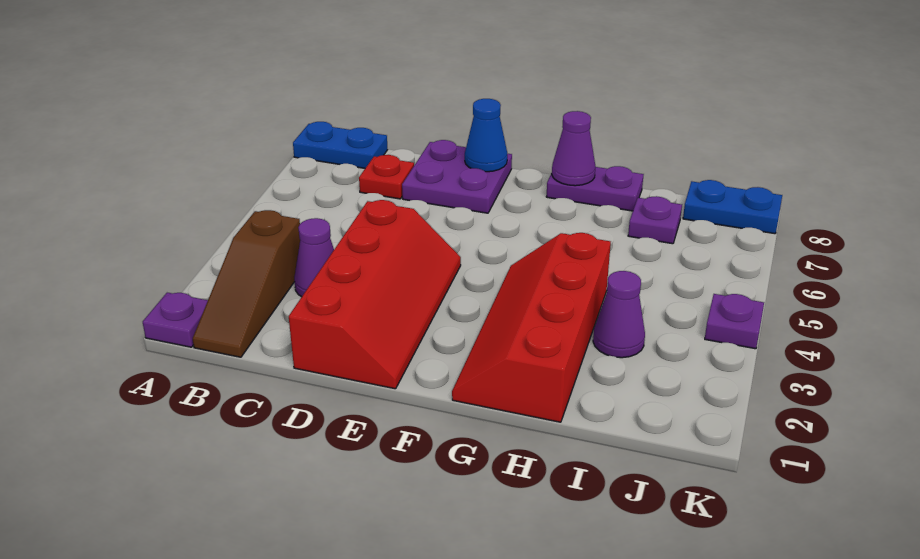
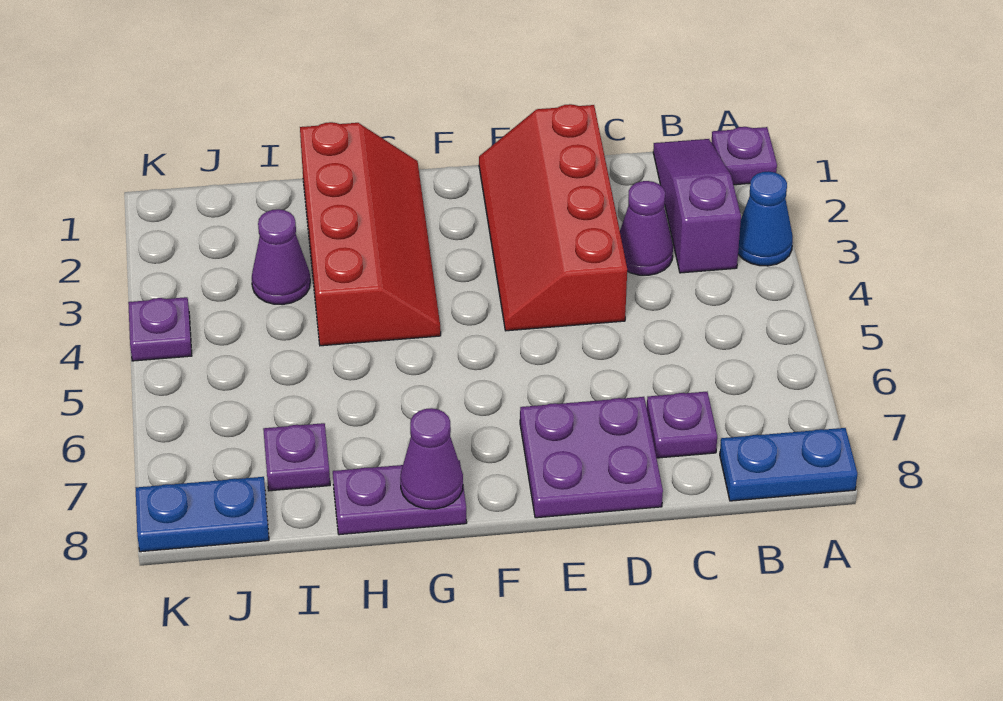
brown 1x3 slope [193,210,300,357] -> purple 1x3 slope [653,139,741,273]
red 1x1 plate [359,155,414,199] -> purple 1x1 plate [647,392,717,458]
blue 1x1 cone [465,99,507,172] -> blue 1x1 cone moved to [738,171,793,266]

